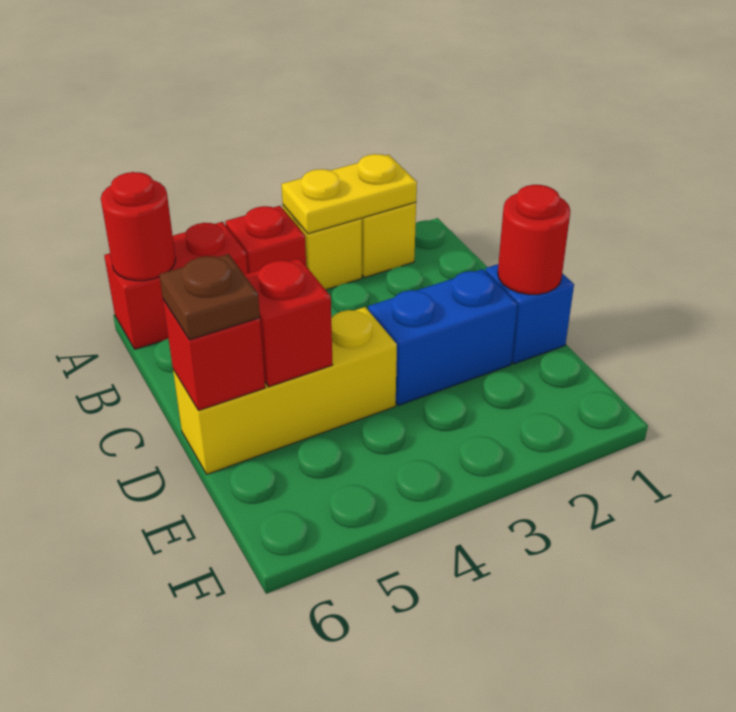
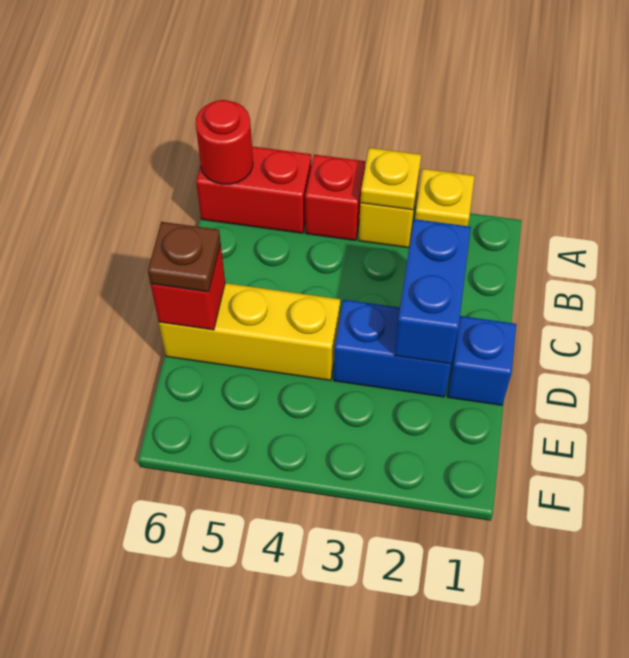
yellow 1x2 plate [281,154,417,234] -> yellow 1x1 plate [360,148,421,210]
none -> blue 1x2 brick [394,219,471,364]
red 1x1 round brick [498,185,570,295] -> none
red 1x1 brick [245,258,333,387] -> none

